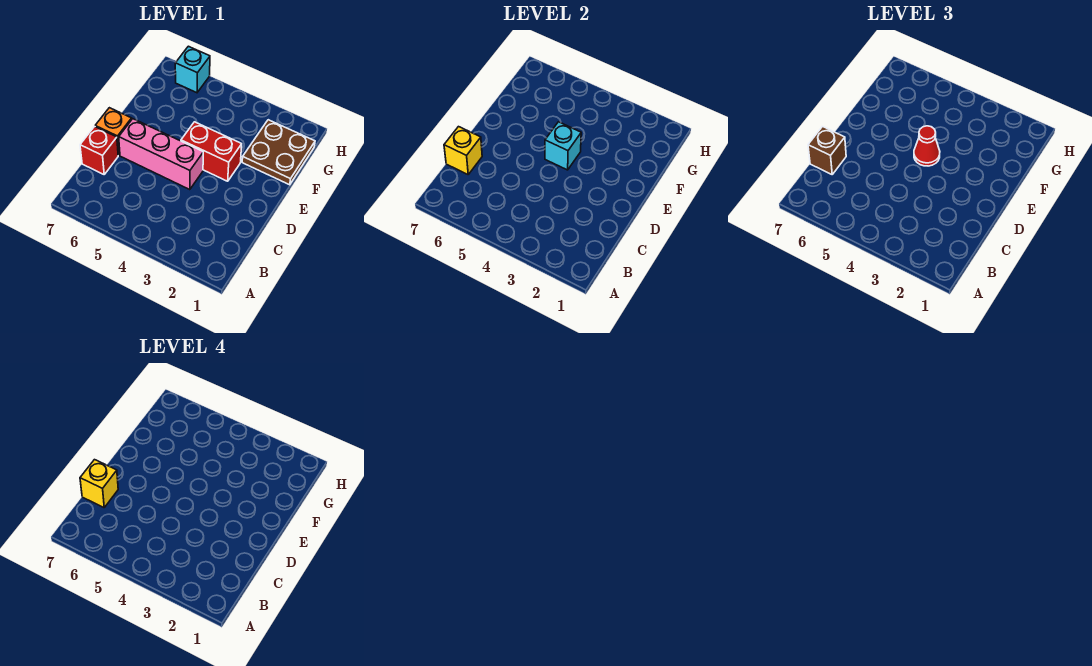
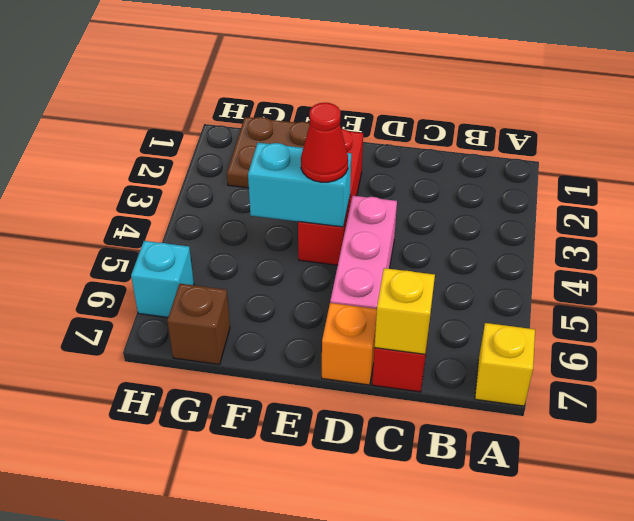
brown 1x1 brick [808,127,846,174] -> brown 1x1 brick moved to [167,284,230,365]
yellow 1x1 brick [80,460,118,507] -> yellow 1x1 brick moved to [475,323,535,406]
red 1x2 brick [181,122,242,181] -> red 1x3 brick [298,129,363,265]
cyan 1x1 brick [545,122,581,170] -> cyan 1x2 brick [248,143,351,227]

